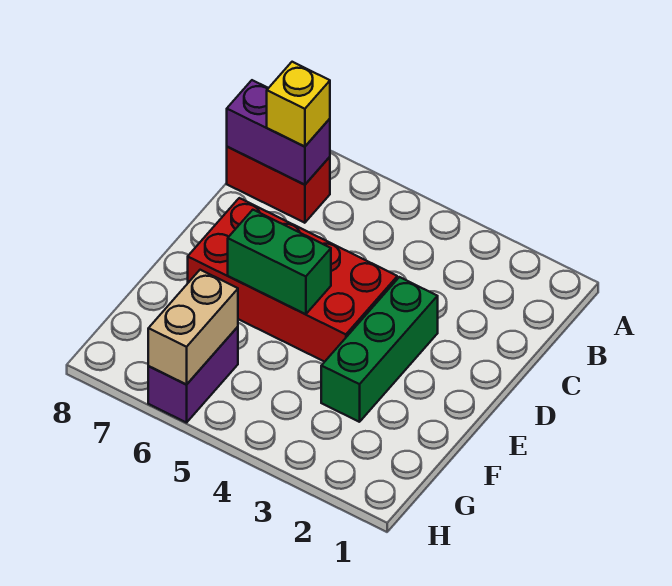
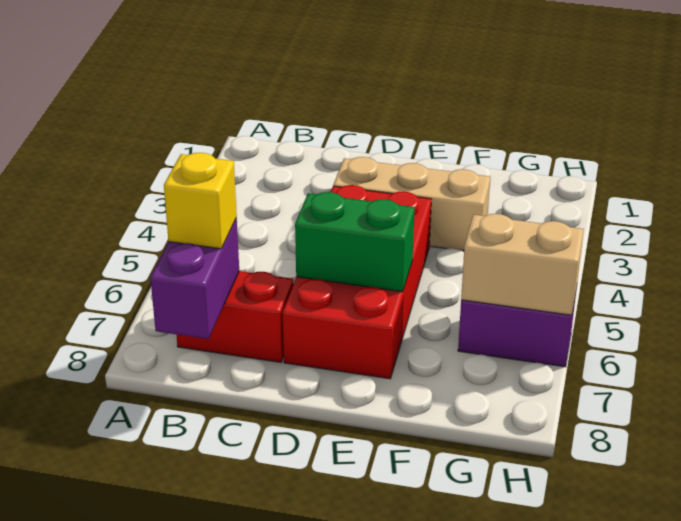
red 1x2 brick [227,147,330,223] -> red 1x2 brick turned to [176,271,293,362]
green 1x3 brick [321,277,438,422] -> tan 1x3 brick [333,157,490,251]
green 1x2 brick [228,210,331,314] -> green 1x2 brick turned to [295,192,414,292]

